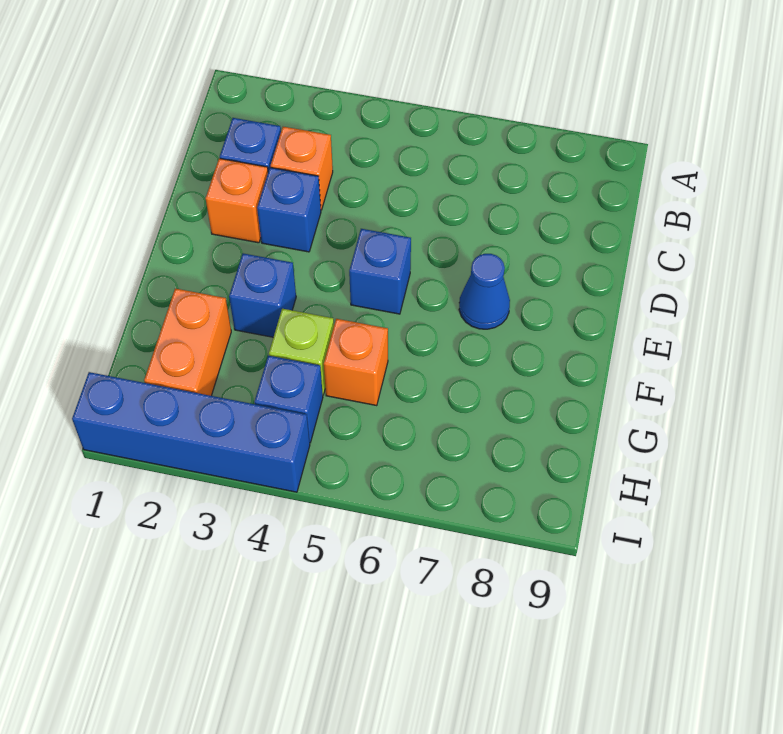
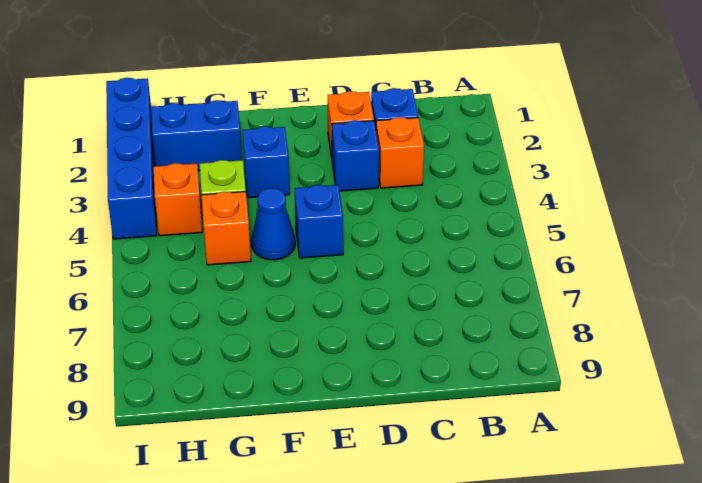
blue 1x1 cone [459,254,510,329] -> blue 1x1 cone moved to [251,188,295,260]
orange 1x2 brick [144,289,231,396] -> blue 1x2 brick [151,100,242,171]
blue 1x1 brick [255,356,323,443] -> orange 1x1 brick [154,163,202,236]

